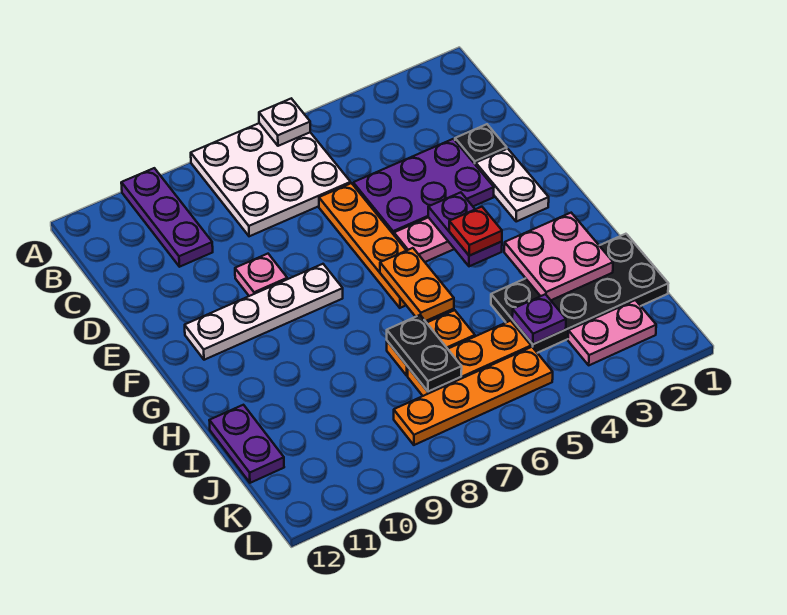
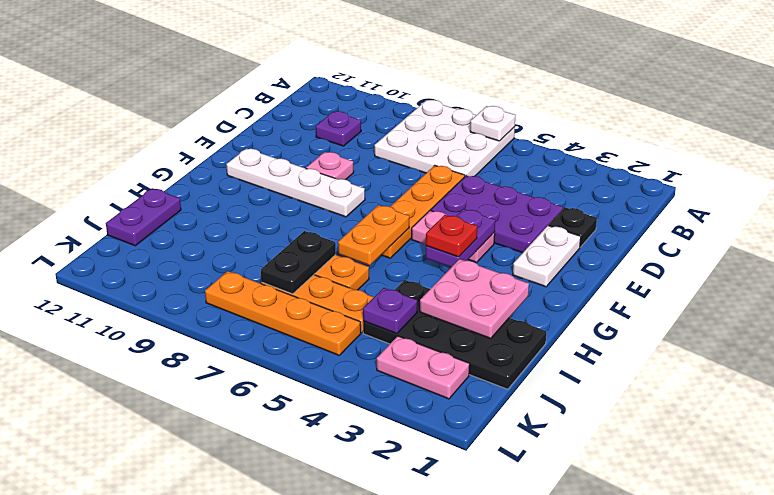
purple 1x3 plate [121,168,213,267] -> purple 1x1 plate [316,111,361,146]

